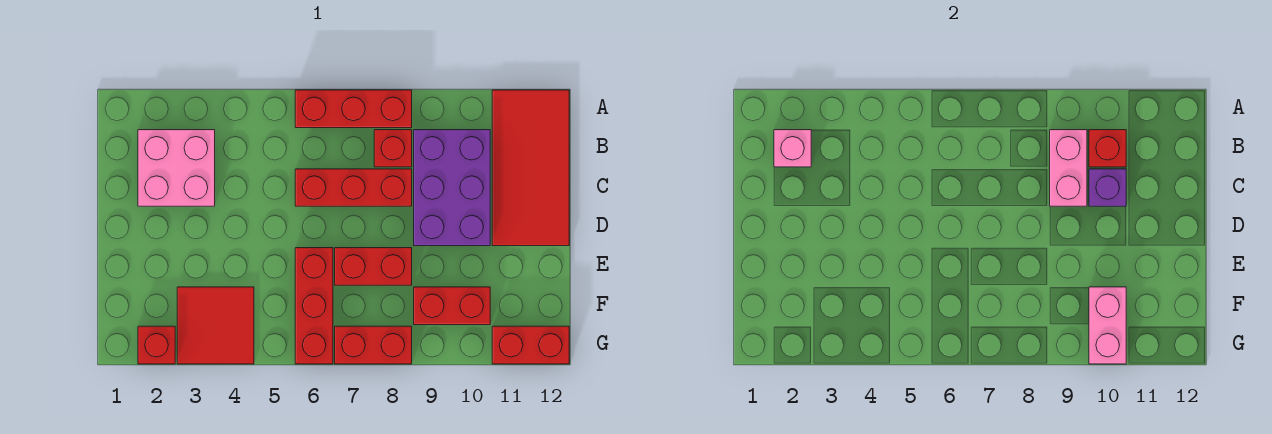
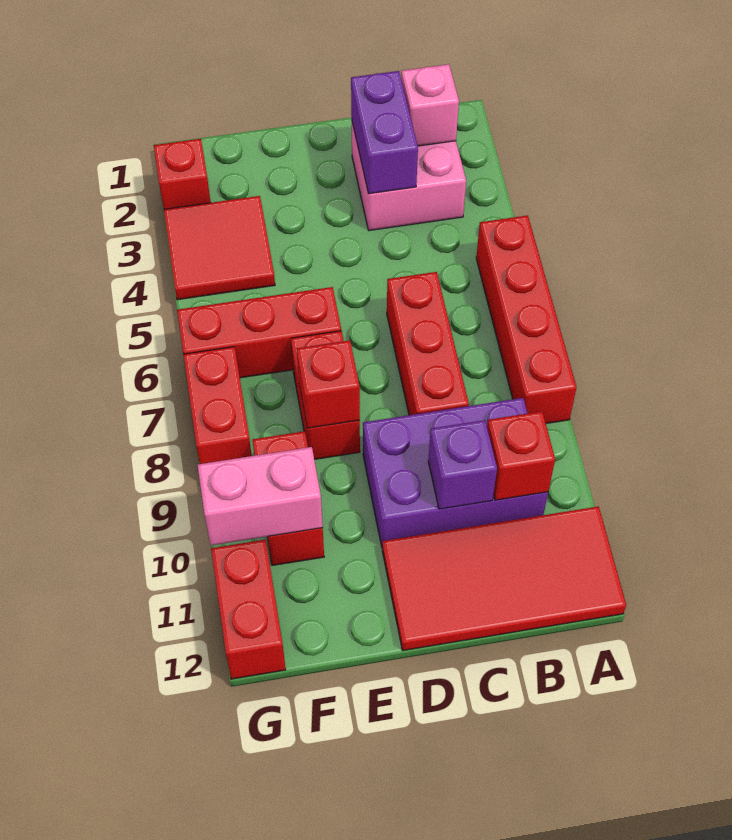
red 1x3 brick [295,90,412,128] -> red 1x4 brick [476,215,576,424]
red 1x1 brick [374,130,412,167] -> red 1x1 brick moved to [297,340,360,428]
pink 1x2 brick [1050,130,1087,206] -> none
none -> purple 1x2 brick [351,71,418,194]

